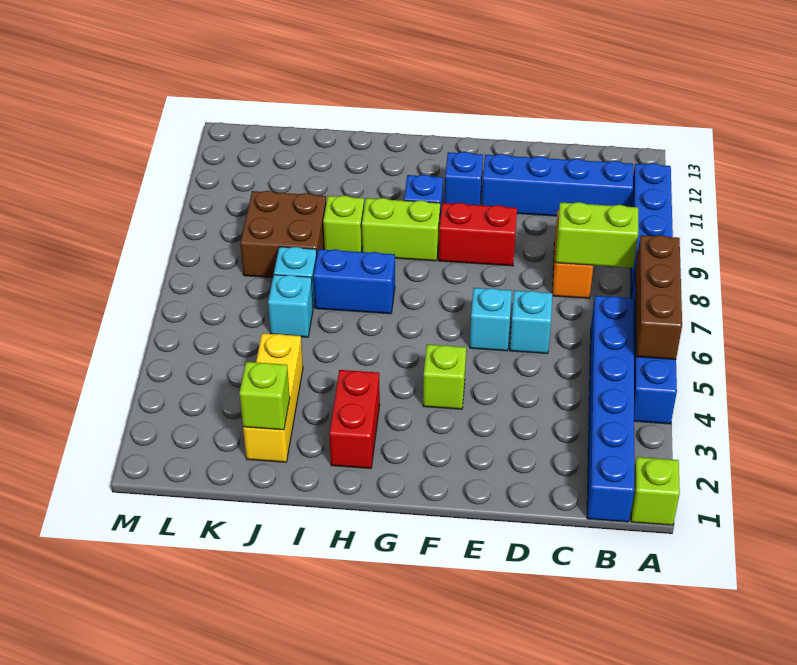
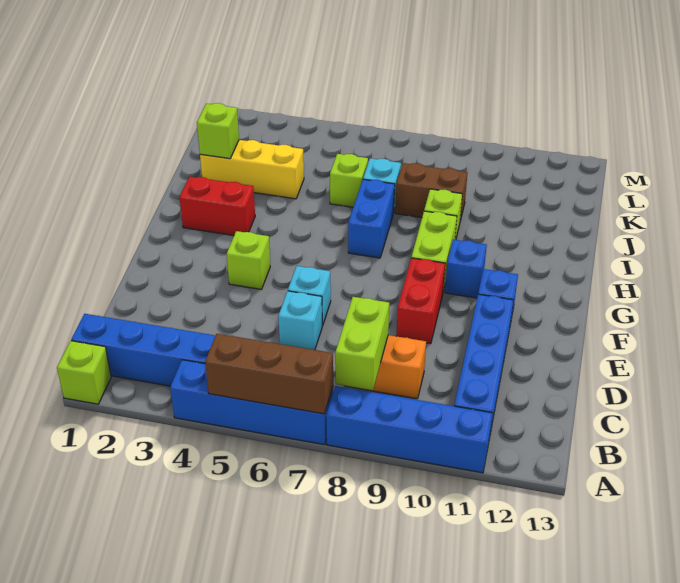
cyan 1x1 brick [268,275,313,337] -> lime 1x1 brick [330,154,368,207]
brown 2x2 brick [240,191,326,278] -> brown 1x2 brick [395,163,468,221]

